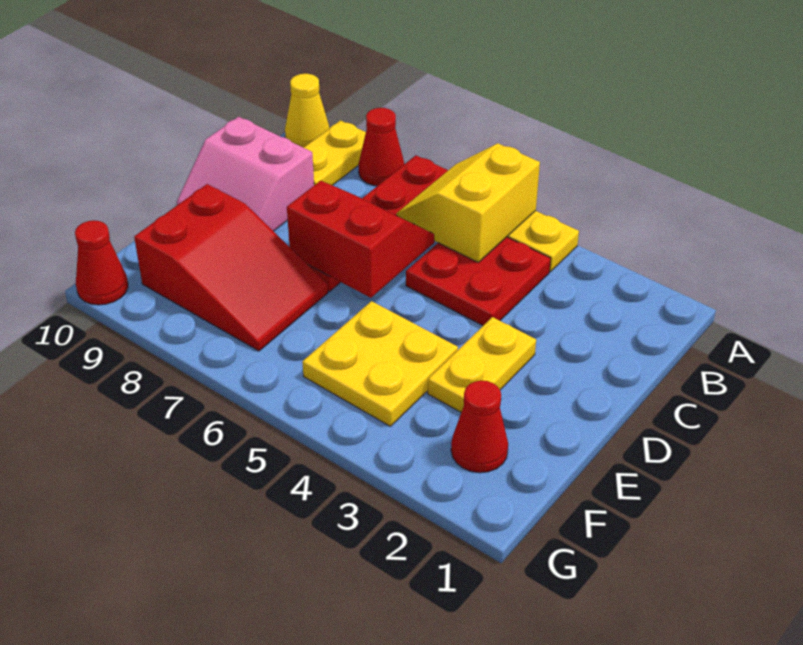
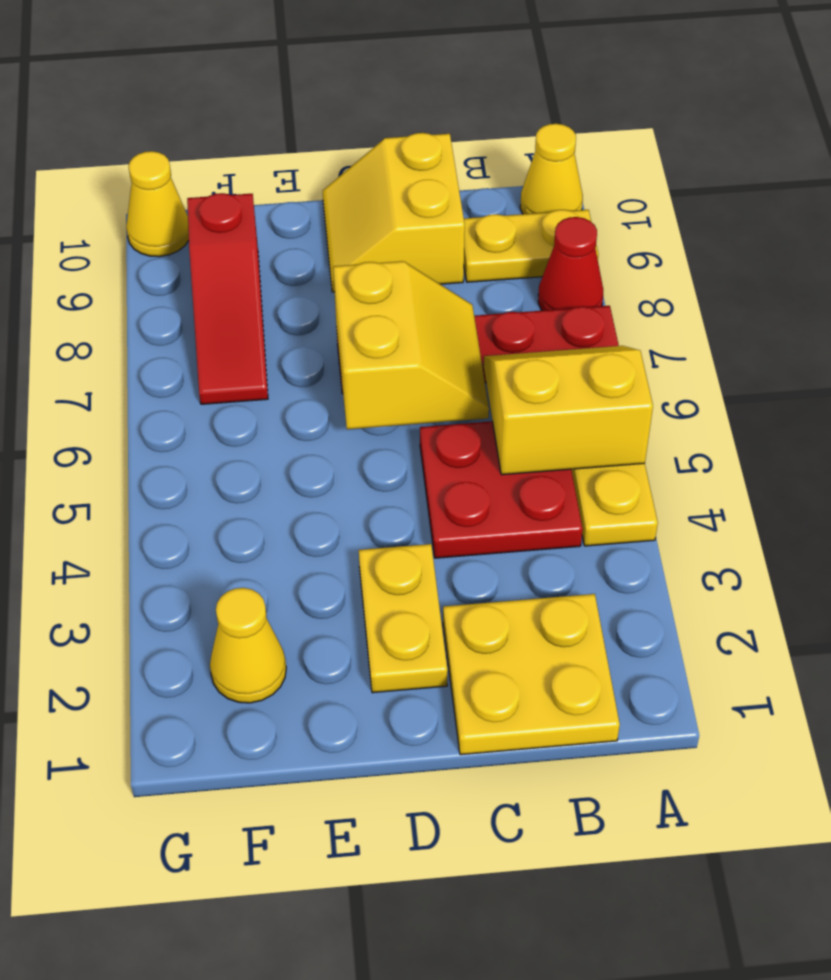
red 2x2 slope [287,181,434,298] -> yellow 2x2 slope [333,261,489,429]
pink 2x2 slope [177,117,314,231] -> yellow 2x2 slope [323,133,465,292]
yellow 1x2 plate [428,317,536,412] -> yellow 1x2 plate turned to [359,544,448,693]
yellow 2x2 plate [302,301,458,426] -> yellow 2x2 plate moved to [443,594,620,755]
red 2x3 slope [134,184,328,351] -> red 1x3 slope [187,193,268,404]
red 1x1 cone [451,381,508,473] -> yellow 1x1 cone [210,588,286,703]
red 1x1 cone [75,220,128,305] -> yellow 1x1 cone [126,151,189,257]

